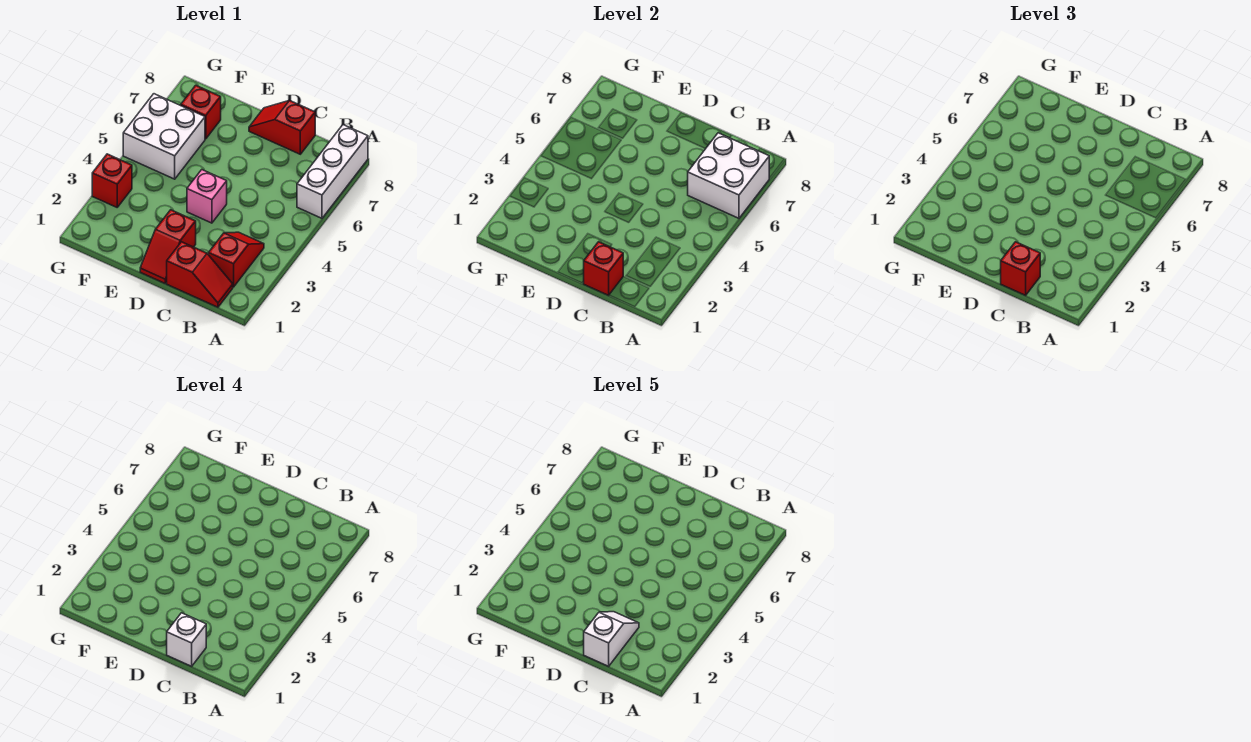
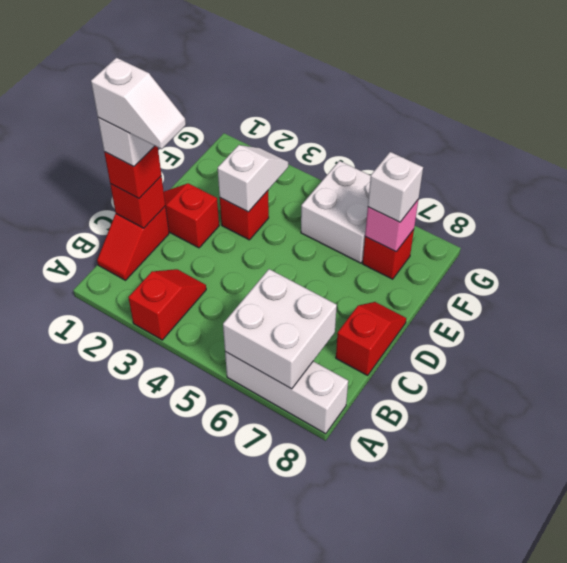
red 1x2 slope [208,232,264,287] -> red 1x2 slope turned to [128,269,206,340]
pink 1x1 brick [187,170,227,223] -> pink 1x1 brick moved to [365,200,418,252]
none -> white 1x2 slope [218,145,288,212]
none -> white 1x1 brick [368,152,423,222]
red 1x1 brick [92,154,132,207] -> red 1x1 brick moved to [220,191,269,240]

